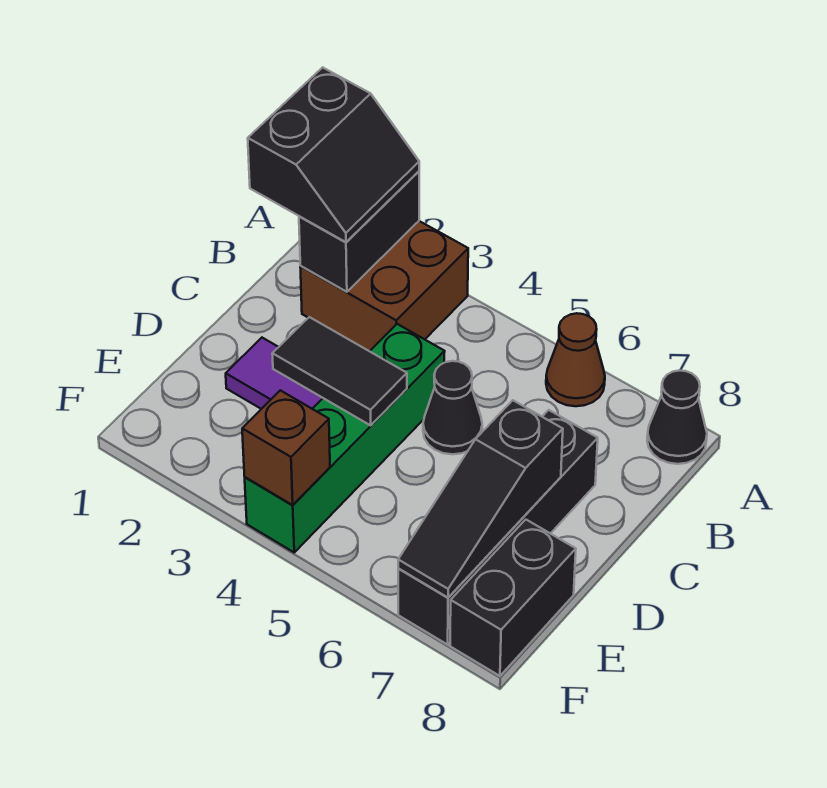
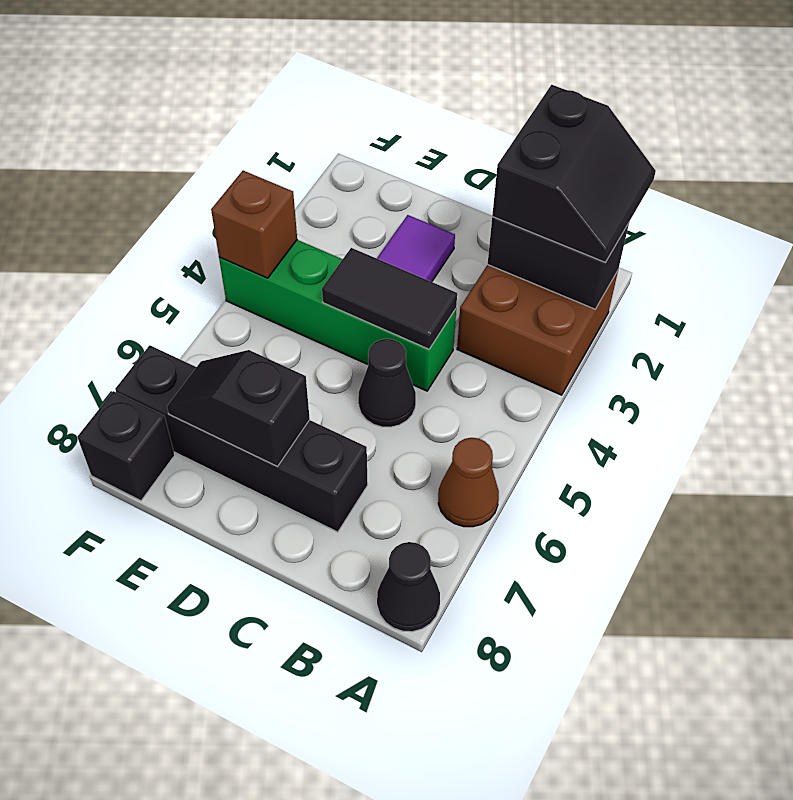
black 2x2 slope [248,67,419,242] -> black 2x2 slope turned to [492,85,656,262]
black 1x2 tile [272,317,407,425] -> black 1x2 tile turned to [322,248,457,349]
black 1x3 slope [398,400,563,597] -> black 1x2 slope [167,350,310,466]
black 1x2 brick [450,520,576,676] -> black 1x1 brick [77,391,175,501]

